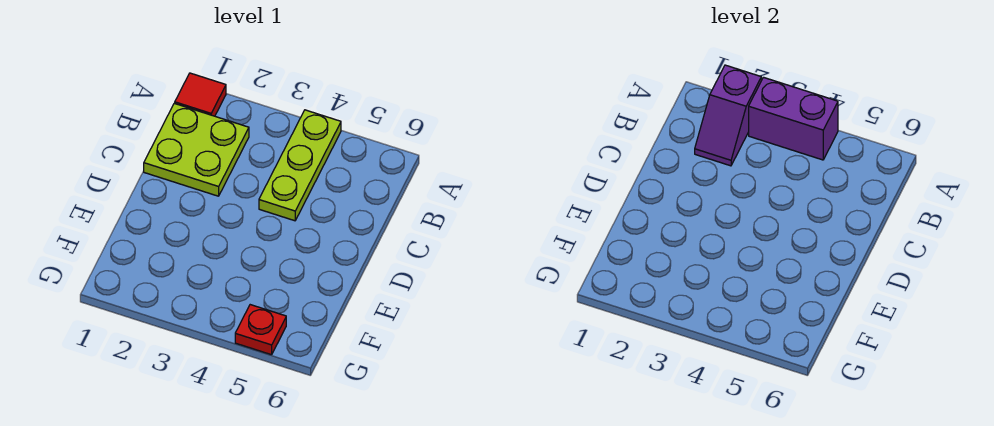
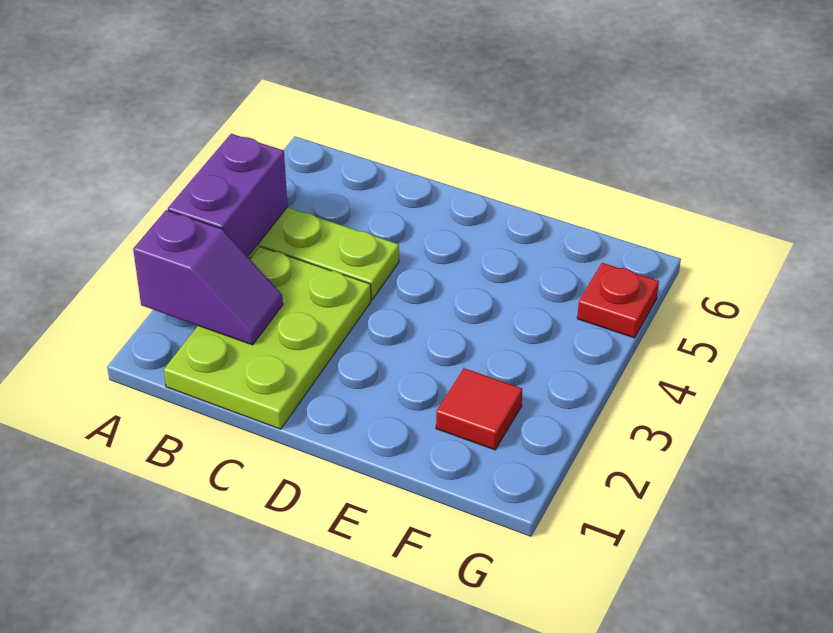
red 1x1 tile [175,73,226,116] -> red 1x1 tile moved to [436,368,522,450]
lime 2x2 plate [144,103,249,196] -> lime 2x3 plate [164,247,371,429]

